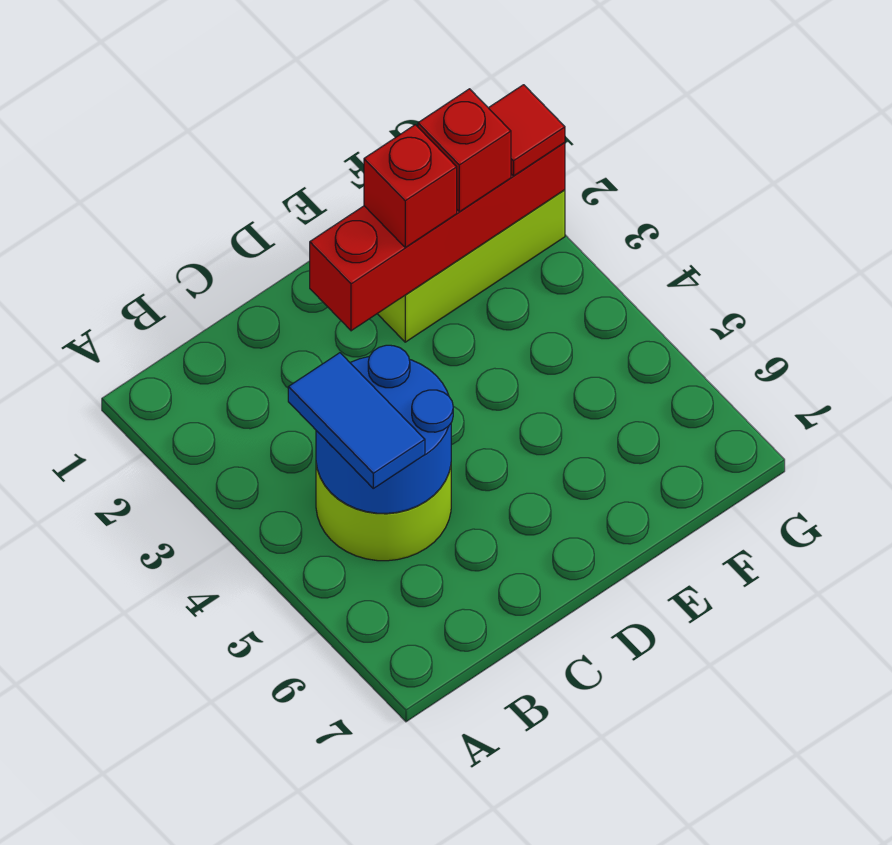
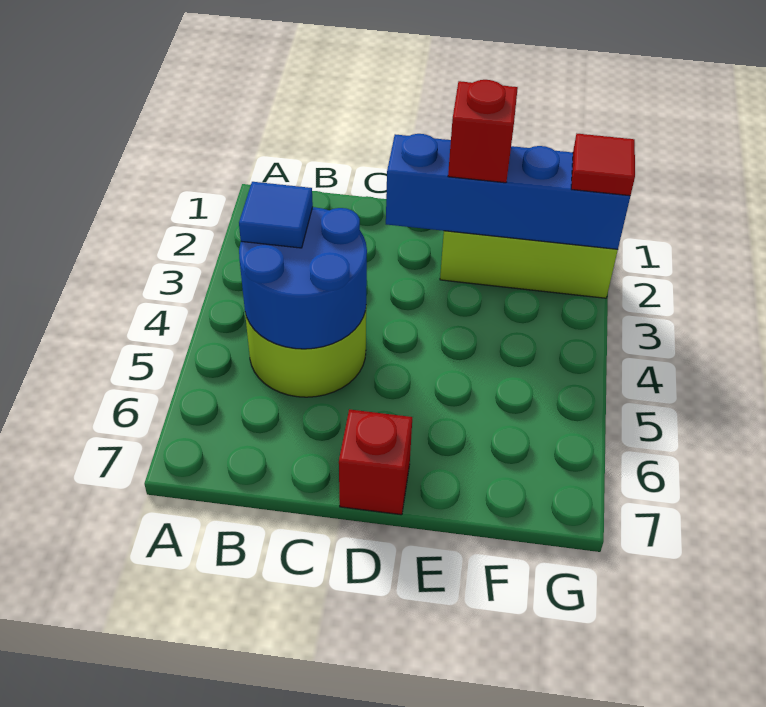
blue 1x2 tile [288,353,425,488] -> blue 1x1 tile [239,182,313,248]
red 1x4 brick [310,143,565,331] -> blue 1x4 brick [386,134,630,249]
red 1x1 brick [418,89,511,212] -> red 1x1 brick moved to [339,409,412,515]

